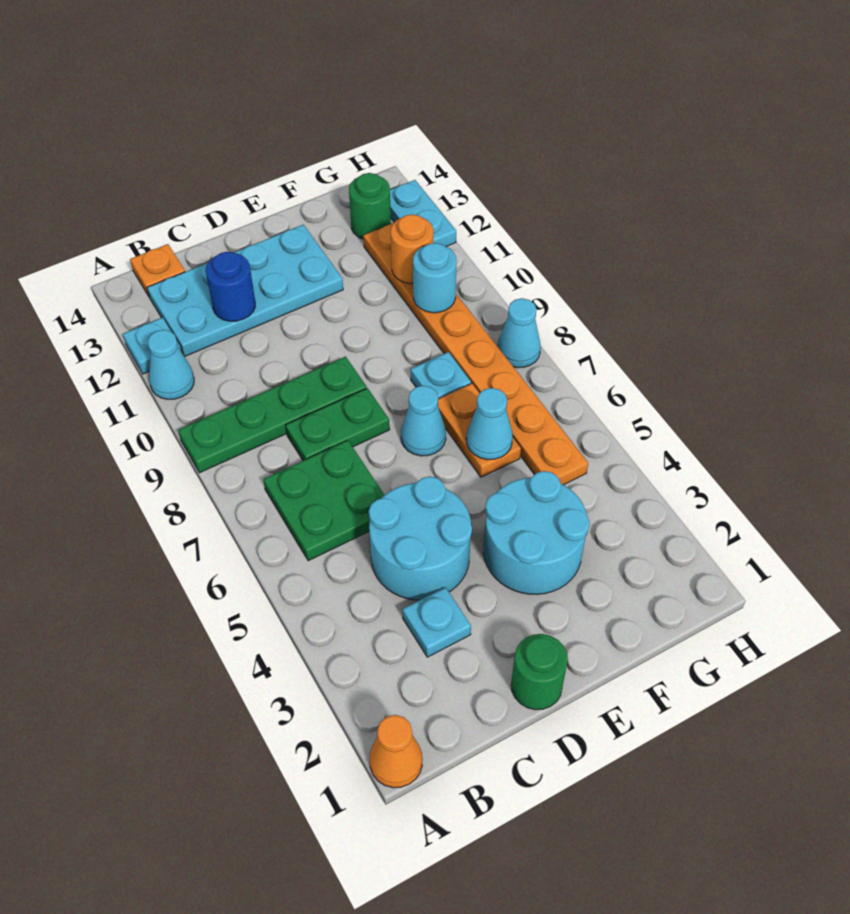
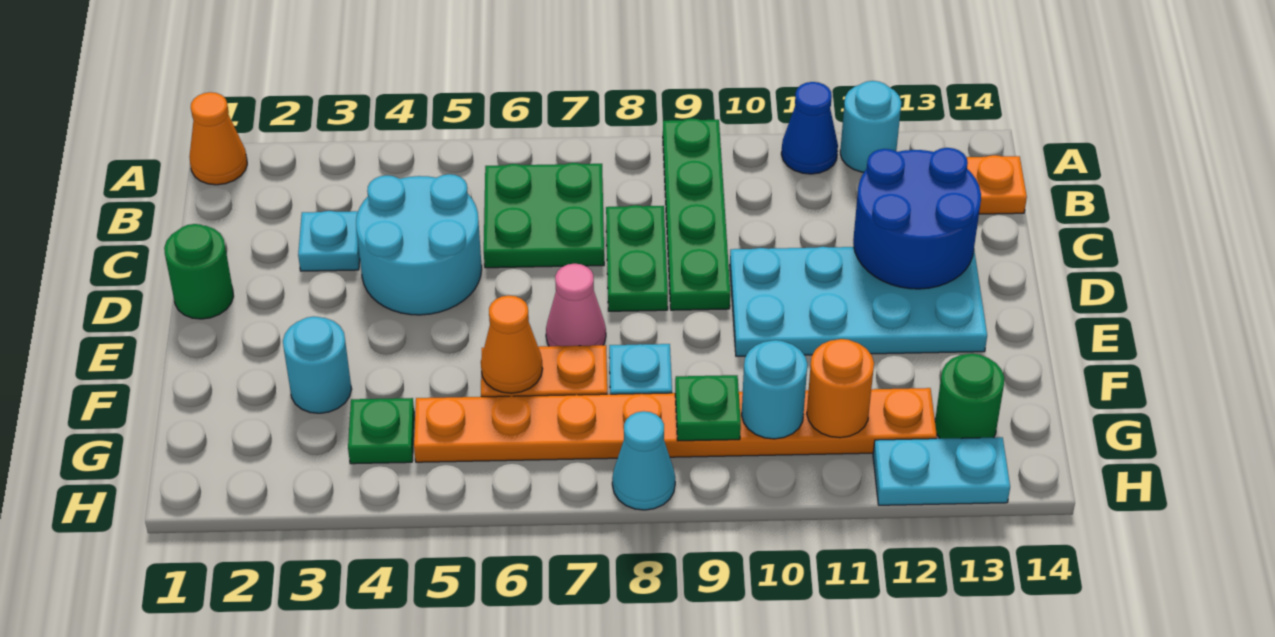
cyan 1x1 cone [148,330,194,399] -> blue 1x1 cone [781,82,838,174]
cyan 1x1 plate [123,318,181,374] -> cyan 1x1 round brick [840,81,901,172]
cyan 2x4 plate [147,225,343,356] -> cyan 2x4 plate turned to [730,247,987,356]
blue 1x1 round brick [206,252,255,321] -> blue 2x2 round brick [853,148,981,289]
cyan 2x2 round brick [484,471,590,594] -> cyan 1x1 round brick [283,317,352,413]
cyan 1x1 cone [401,386,446,456] -> pink 1x1 cone [546,264,606,346]
cyan 1x1 cone [466,388,513,460] -> orange 1x1 cone [481,295,543,393]
none -> green 1x1 plate [348,398,414,464]
none -> green 1x1 plate [675,375,741,441]

